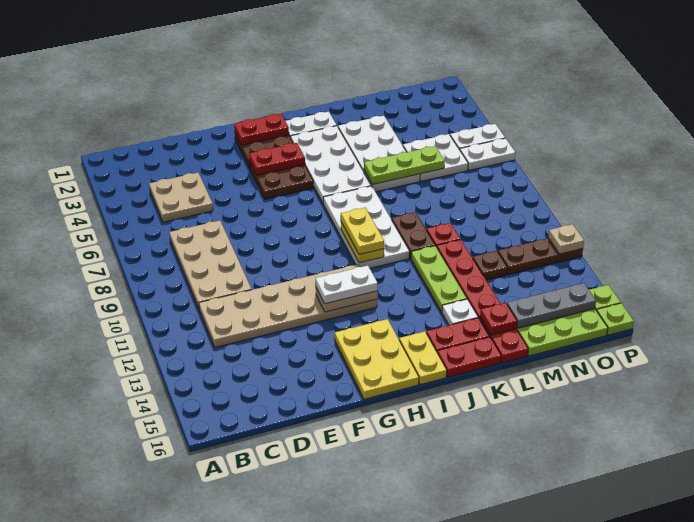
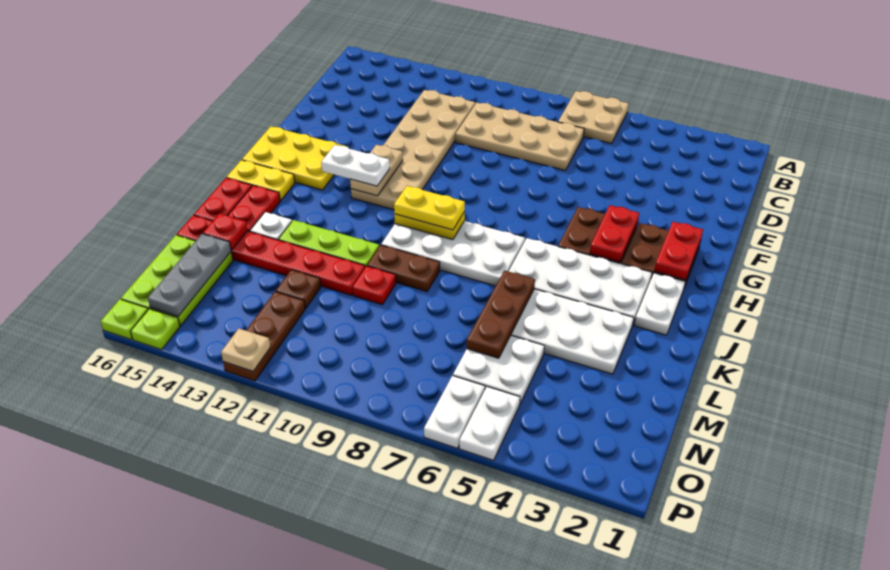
tan 2x2 plate [149,173,213,222] -> tan 2x2 plate moved to [558,91,629,144]
white 1x2 plate [316,266,377,304] -> white 1x2 plate turned to [321,145,390,186]
lime 1x3 plate [364,146,445,184] -> brown 1x3 plate [467,271,535,358]

